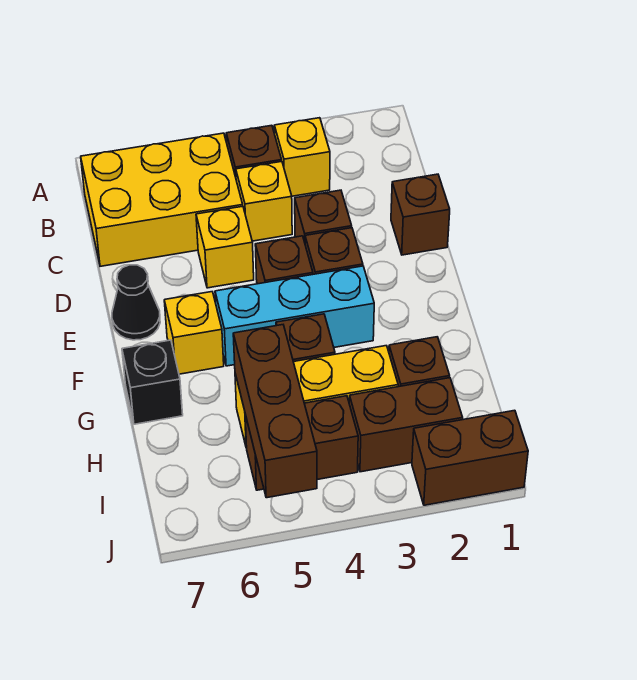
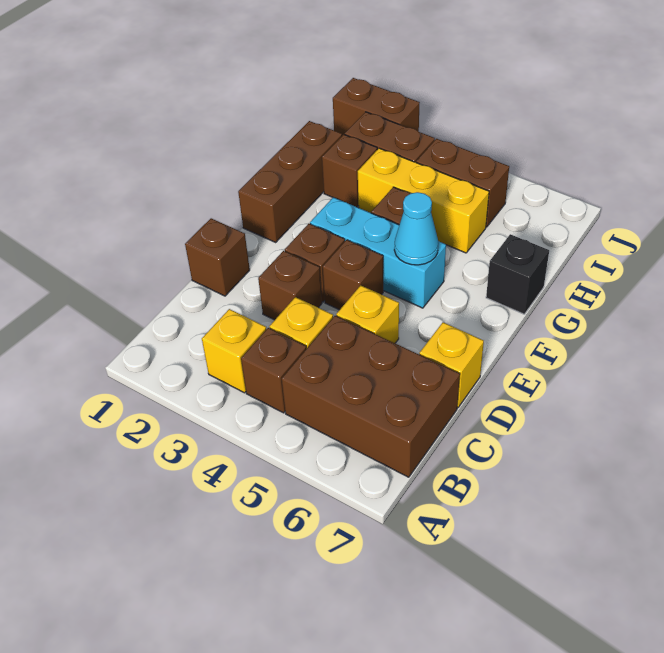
yellow 2x3 brick [81,133,243,266] -> brown 2x3 brick [282,316,460,477]
black 1x1 cone [112,265,160,340] -> none
none -> cyan 1x1 cone [394,192,438,265]
yellow 1x1 brick [164,292,224,374] -> yellow 1x1 brick moved to [419,322,484,407]
brown 1x3 brick [233,325,317,498] -> brown 1x3 brick moved to [238,121,342,242]

